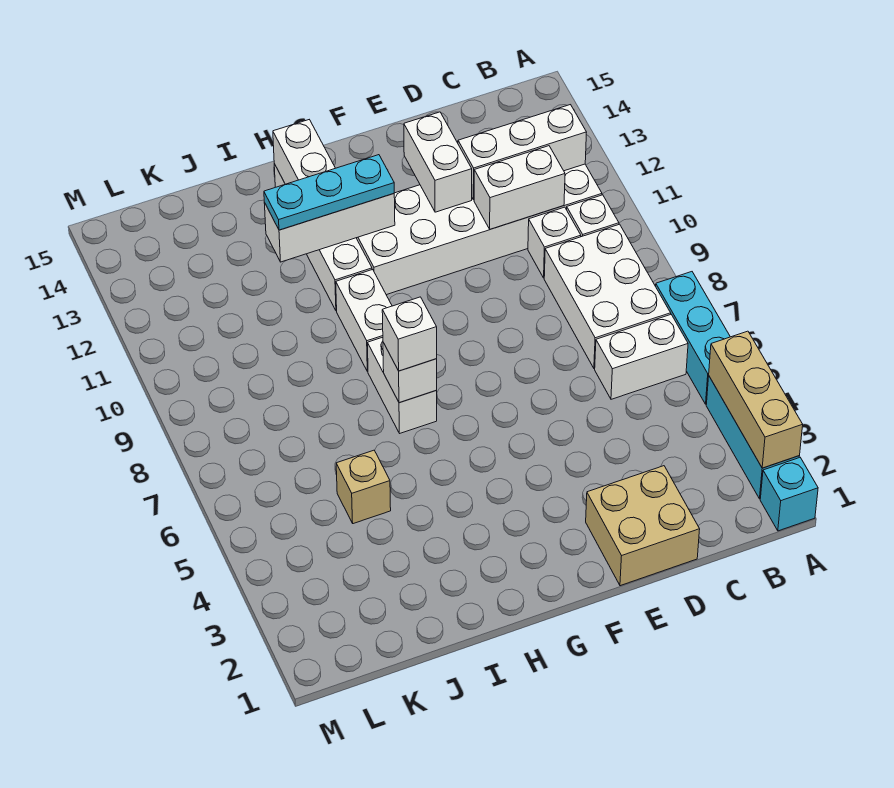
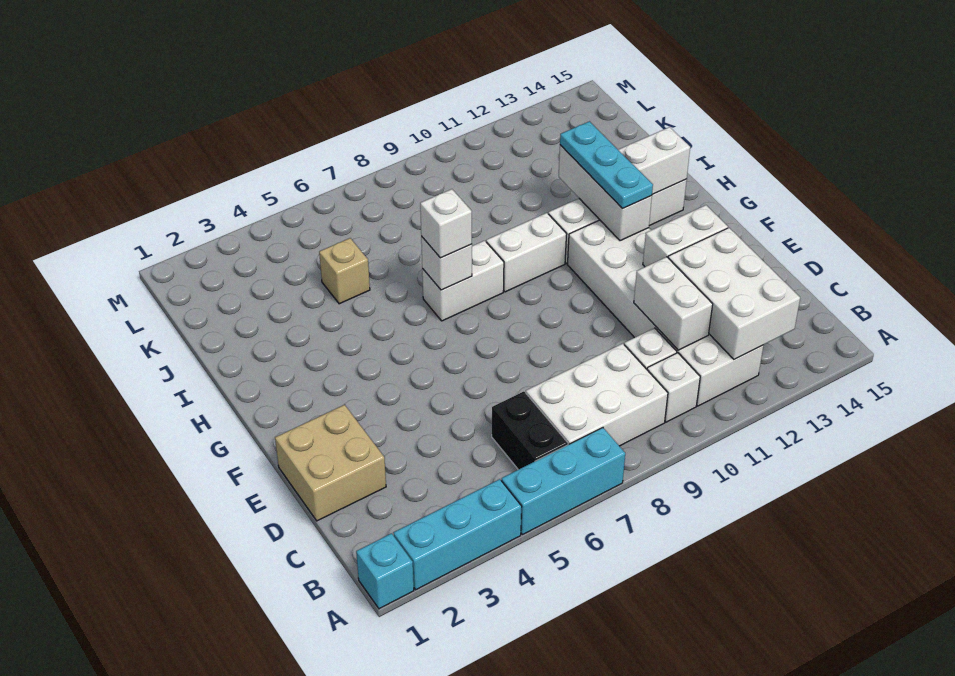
tan 1x3 brick [709,331,803,468] -> none
white 1x2 brick [595,314,688,399] -> black 1x2 brick [492,391,568,470]
white 1x3 brick [458,105,587,200] -> white 2x3 brick [668,228,800,359]

